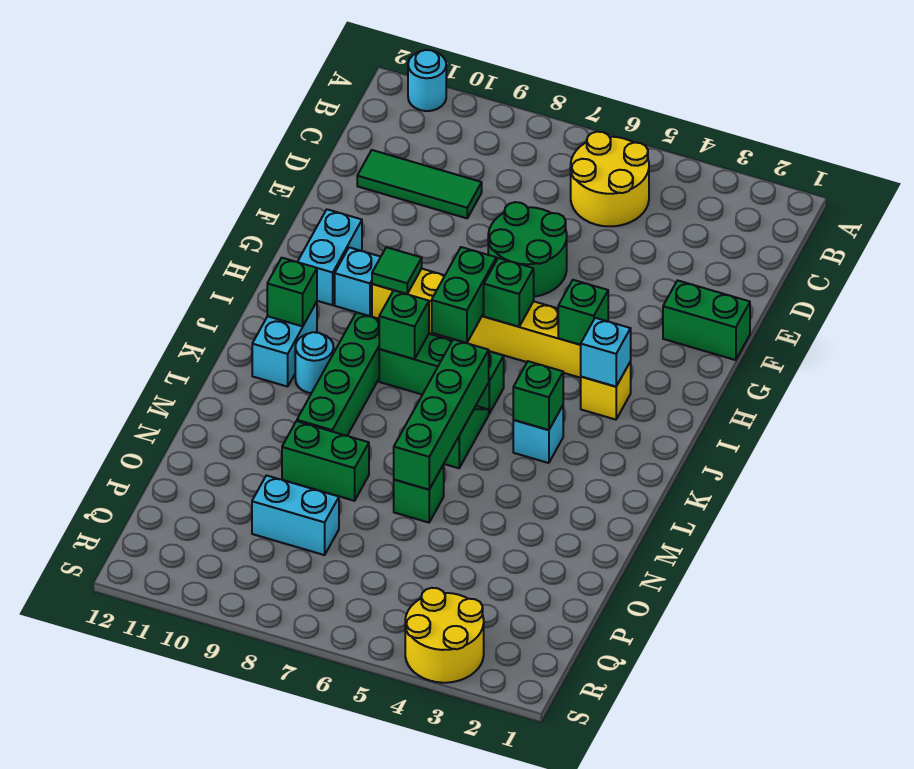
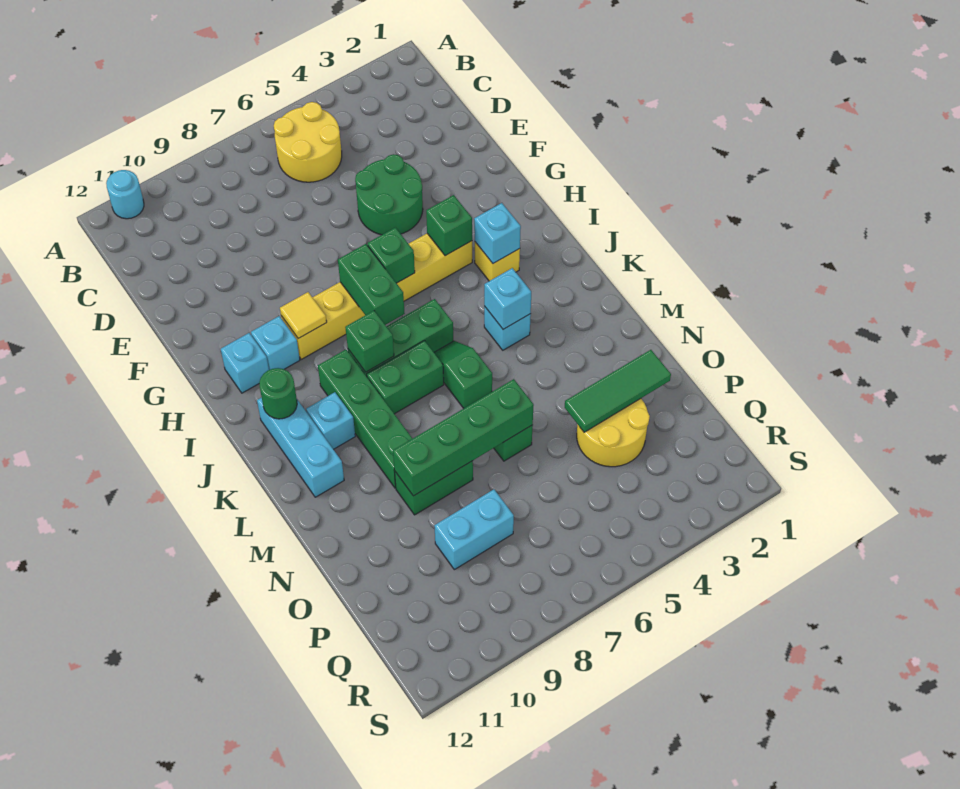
green 1x3 tile [357,150,482,218] -> green 1x3 tile moved to [565,350,671,432]
green 2x2 round brick [488,202,567,296] -> green 2x2 round brick moved to [355,154,423,235]
green 1x2 brick [663,280,750,360] -> green 1x2 brick moved to [367,341,444,414]
cyan 1x2 brick [298,209,362,305] -> cyan 1x1 brick [221,333,269,393]
green 1x1 tile [372,247,422,294] -> yellow 1x1 tile [280,292,327,339]
cyan 1x2 brick [252,302,317,387] -> cyan 1x3 brick [257,397,344,497]
green 1x1 brick [267,258,317,326] -> green 1x1 round brick [259,368,297,419]
green 1x1 brick [513,361,563,430] -> cyan 1x1 brick [484,268,531,329]
green 1x4 brick [394,339,489,490] -> green 1x4 brick turned to [393,379,534,496]
cyan 1x1 round brick [295,332,334,393] -> cyan 1x1 brick [306,392,355,449]
yellow 2x2 round brick [405,588,484,683] -> yellow 2x2 round brick moved to [577,399,650,467]

